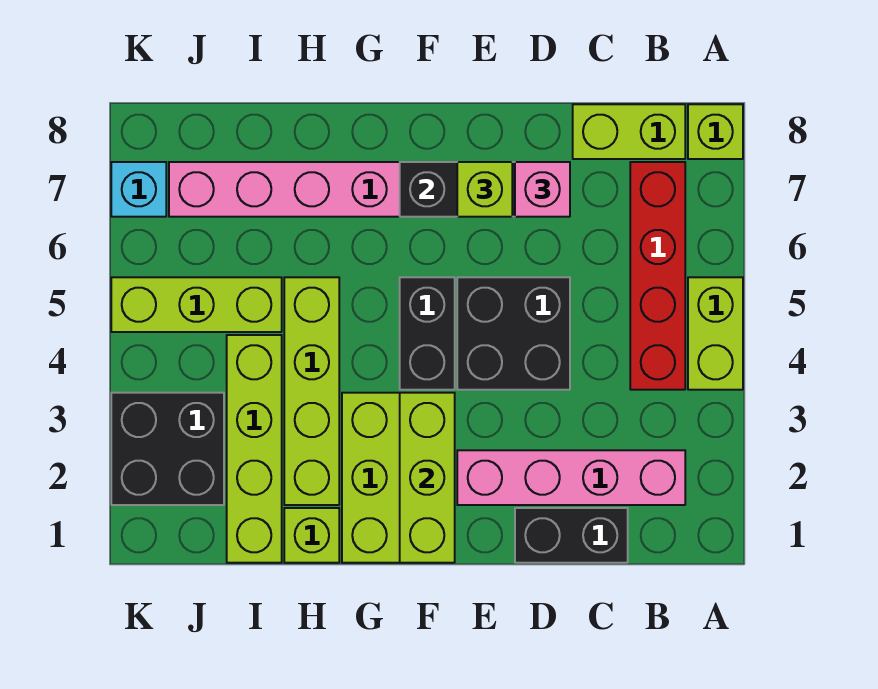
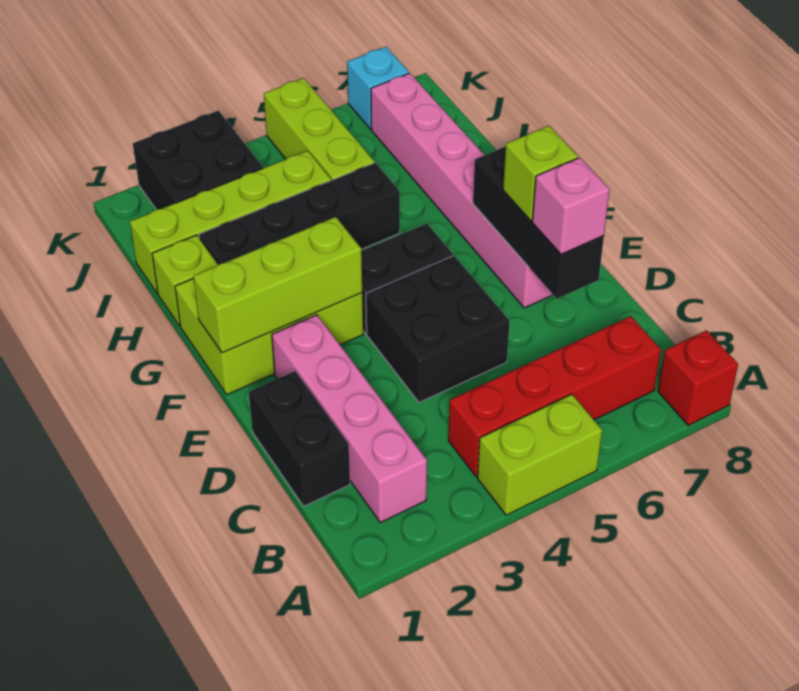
lime 1x1 brick [688,104,743,159] -> red 1x1 brick [658,330,738,425]
lime 1x2 brick [573,104,685,159] -> none
lime 1x4 brick [284,277,339,505] -> black 1x4 brick [199,163,400,265]

